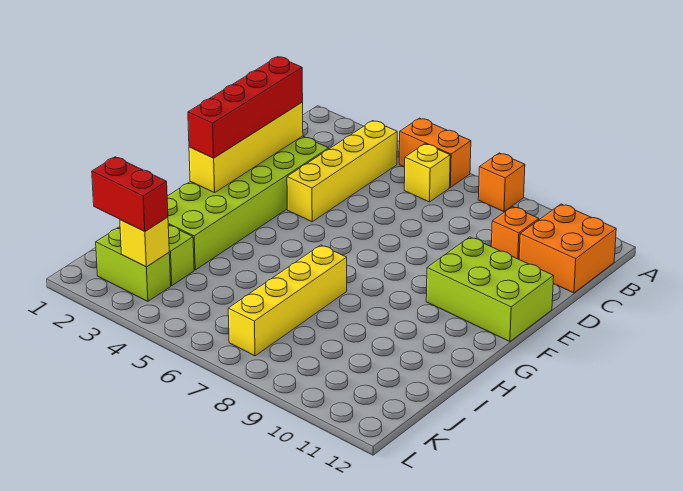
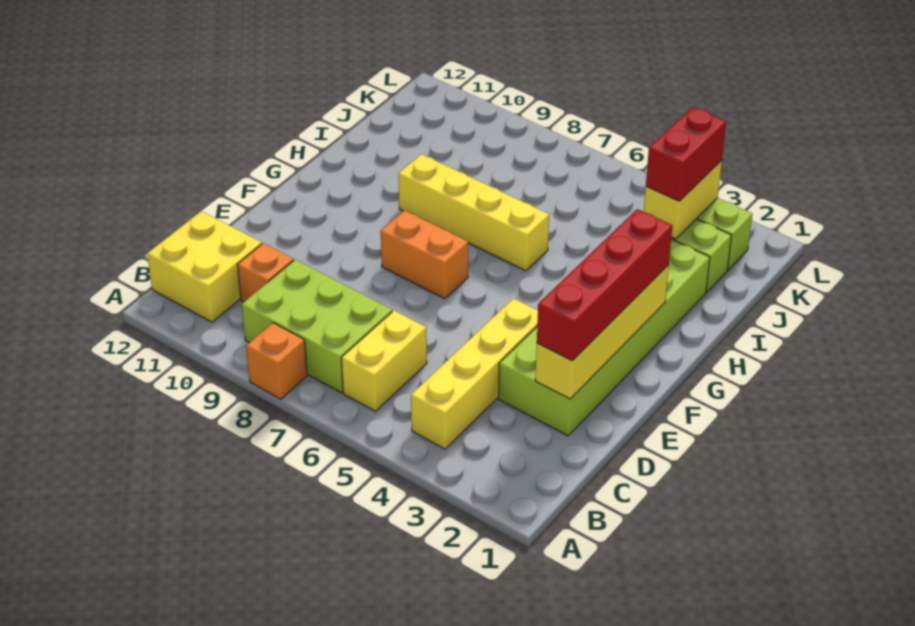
orange 1x2 brick [399,118,471,187] -> orange 1x2 brick moved to [381,210,468,299]
yellow 1x1 brick [404,144,450,202] -> yellow 1x2 brick [341,311,427,411]
orange 2x2 brick [519,204,616,293] -> yellow 2x2 brick [147,211,262,322]
lime 2x3 brick [426,237,554,342] -> lime 2x3 brick moved to [242,260,392,393]
yellow 1x4 brick [228,245,347,356] -> yellow 1x4 brick turned to [398,154,549,271]
red 1x2 brick [92,157,168,232] -> red 1x2 brick turned to [646,107,726,201]
yellow 1x1 brick [120,217,169,267] -> yellow 1x2 brick [644,160,722,239]

